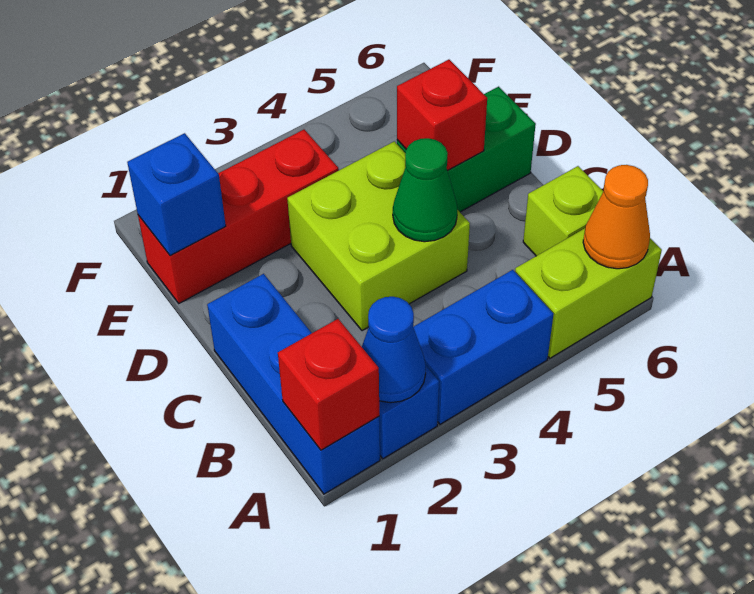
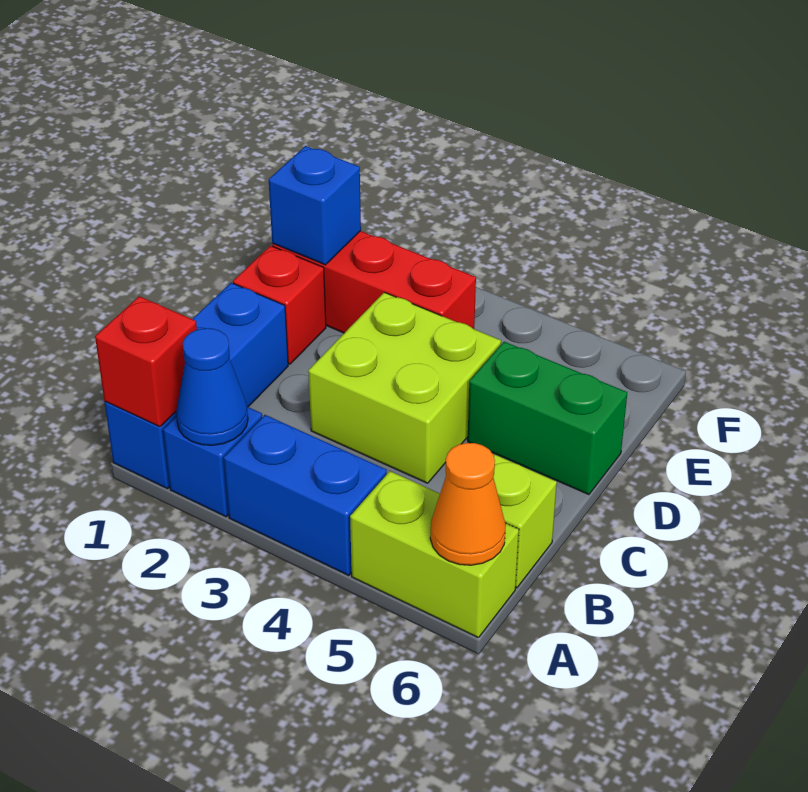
green 1x1 cone [393,138,457,242] -> none
red 1x1 brick [397,60,487,171] -> red 1x1 brick moved to [233,246,326,364]

